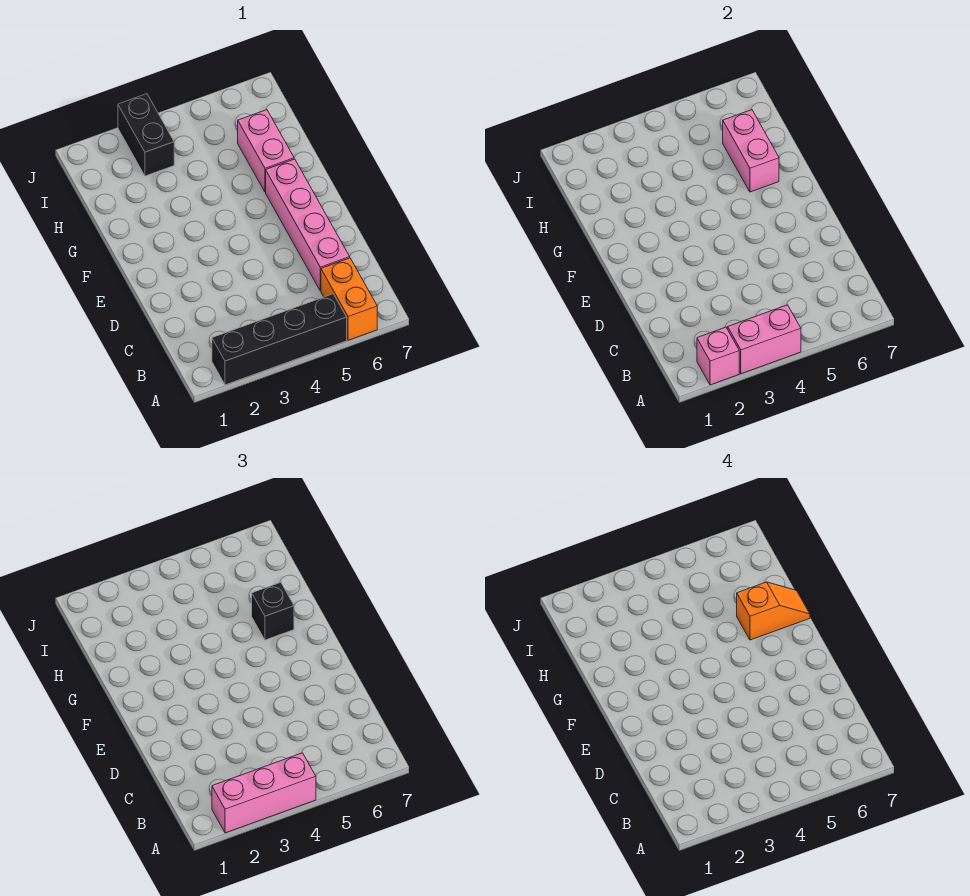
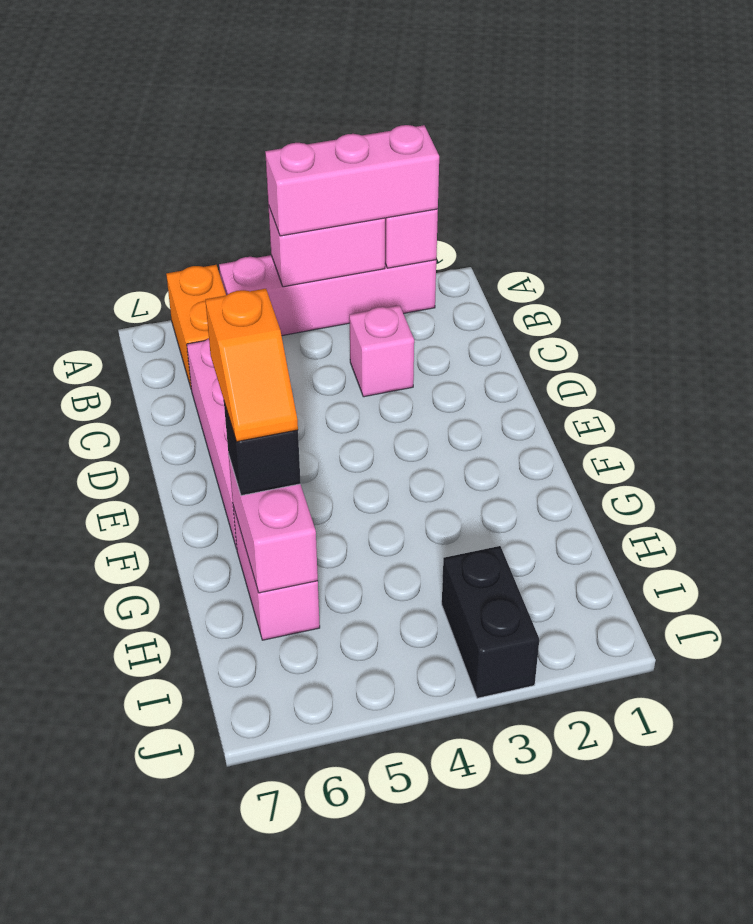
black 1x4 brick [212,294,347,385] -> pink 1x4 brick [219,255,436,336]
none -> pink 1x1 brick [349,305,414,397]
orange 1x2 slope [737,582,810,640] -> orange 1x2 slope turned to [205,289,298,442]

